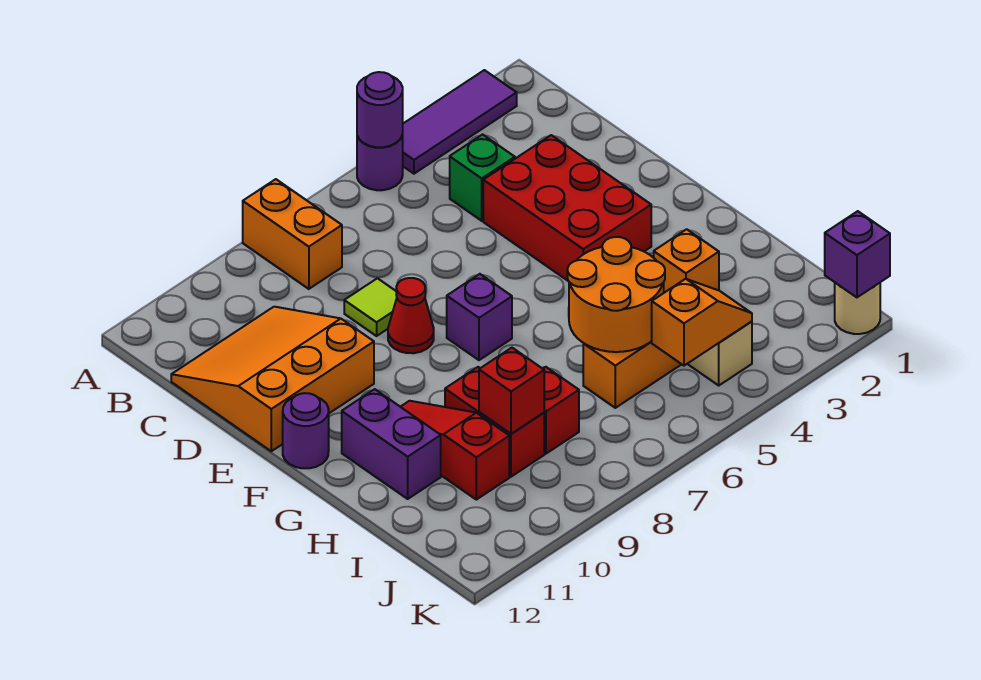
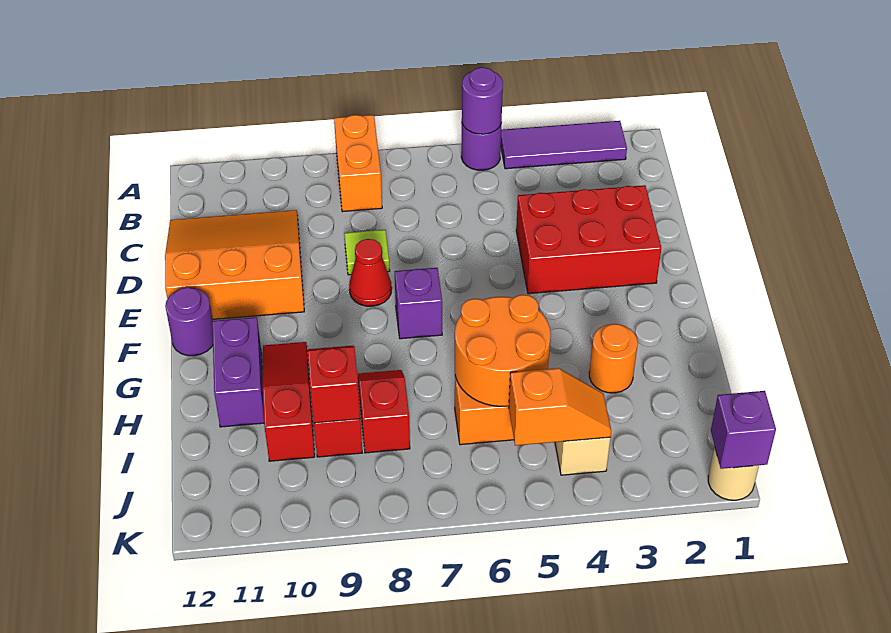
green 1x1 brick [450,134,515,221] -> none
red 2x3 brick [483,135,651,281] -> red 2x3 brick turned to [516,185,661,294]
orange 1x1 brick [654,229,719,293] -> orange 1x1 round brick [589,324,638,393]

